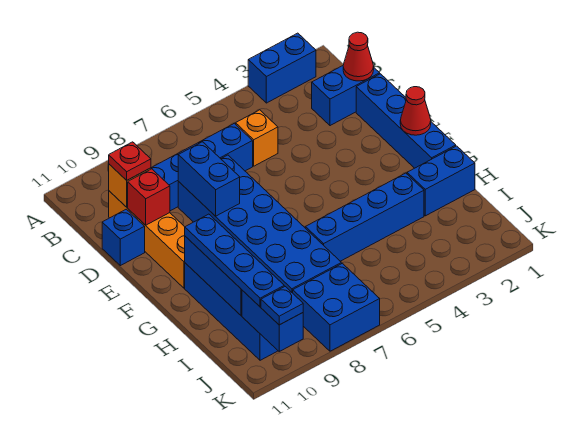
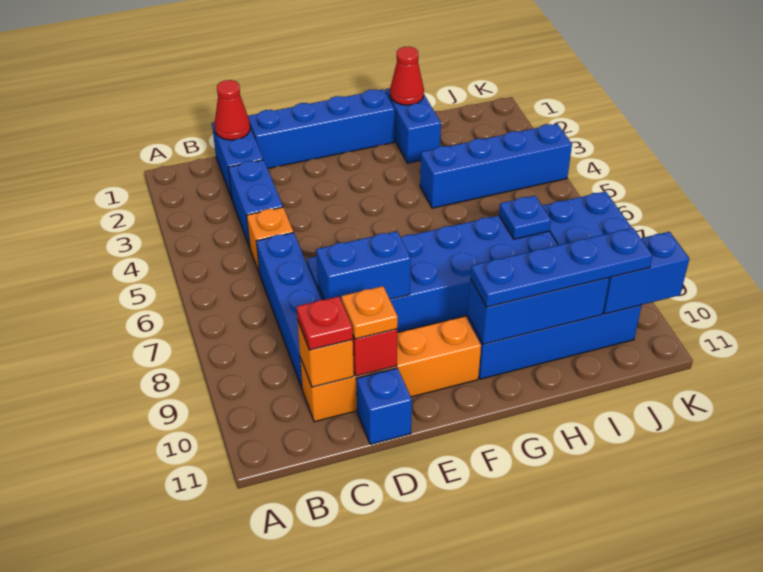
blue 1x2 brick [248,33,316,103] -> blue 1x2 brick moved to [228,160,283,247]
none -> orange 1x1 plate [341,286,398,339]
red 1x1 cone [400,87,431,135] -> red 1x1 cone moved to [390,47,424,105]
blue 1x4 brick [305,173,424,261] -> blue 1x4 brick turned to [420,124,572,208]
blue 1x1 plate [261,286,303,325] -> blue 1x1 plate moved to [499,196,551,239]

